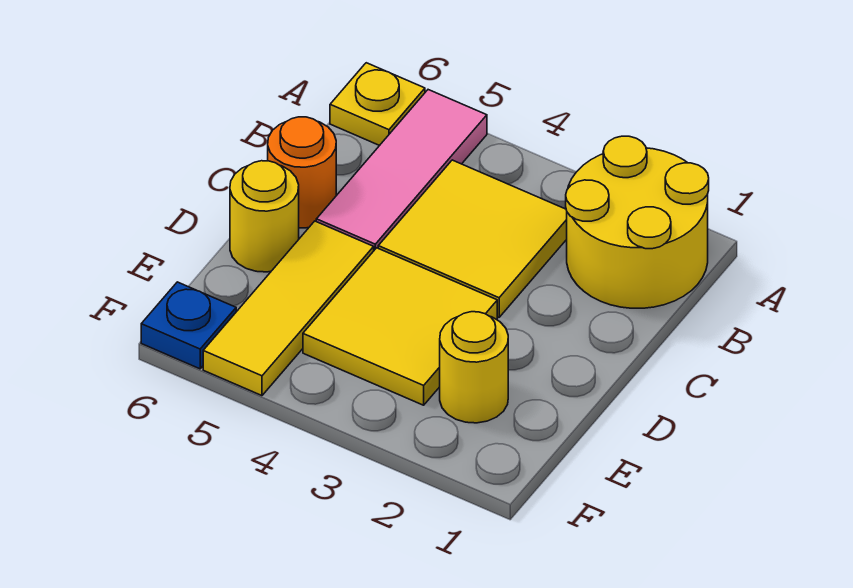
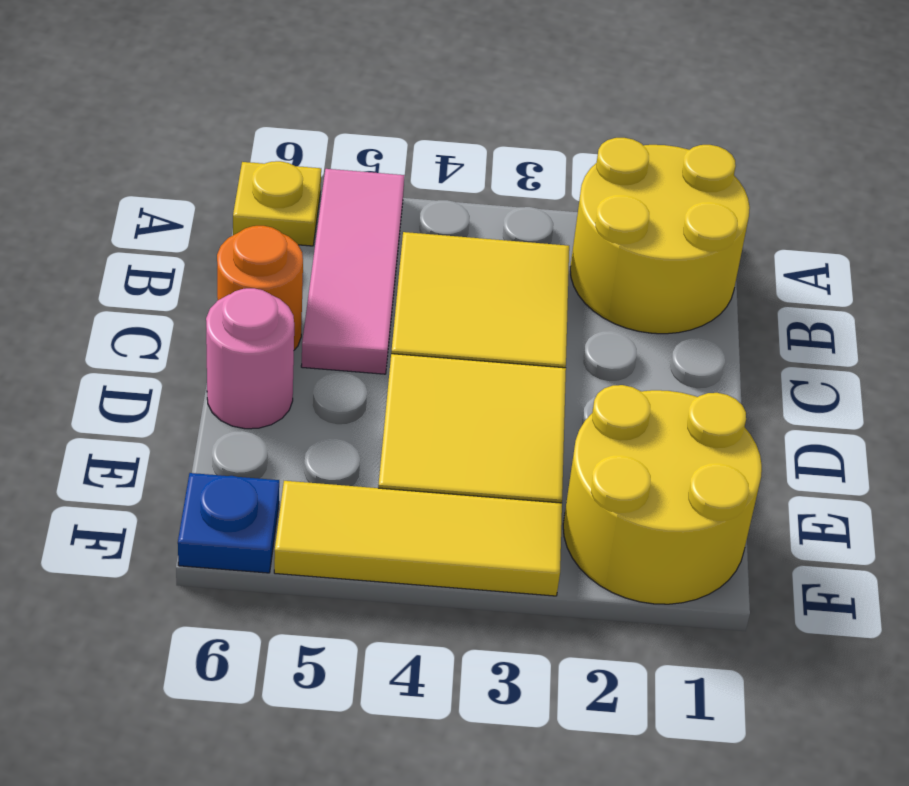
yellow 1x3 tile [203,221,374,396] -> yellow 1x3 tile turned to [274,481,562,596]
yellow 1x1 round brick [230,161,299,272] -> pink 1x1 round brick [206,288,294,429]
yellow 1x1 round brick [440,312,508,423] -> yellow 2x2 round brick [563,385,762,604]

